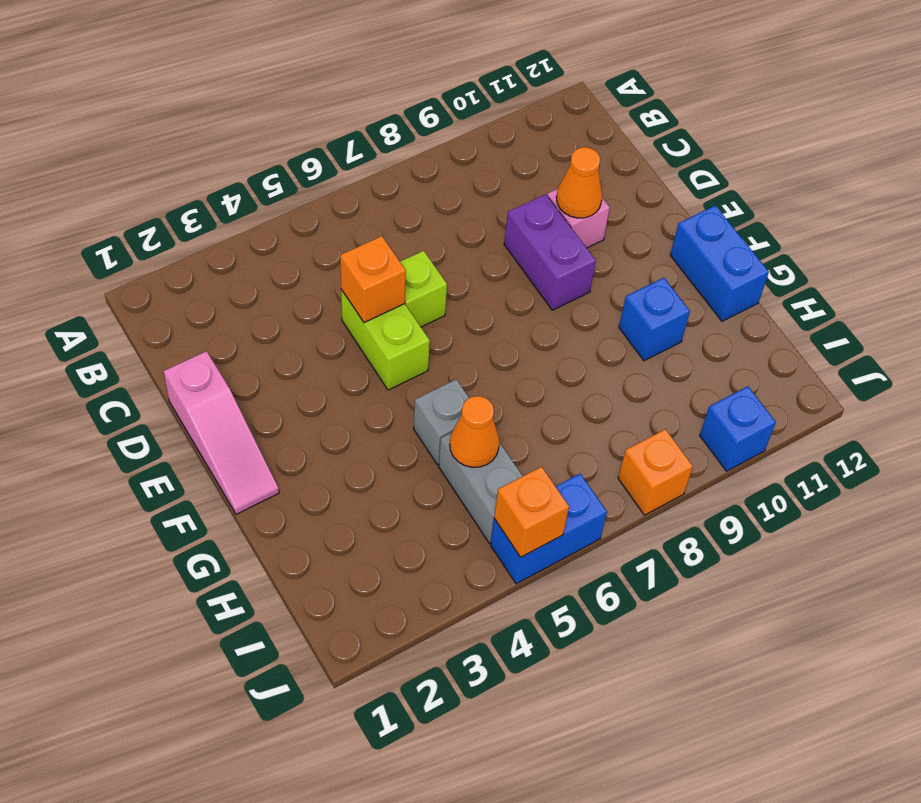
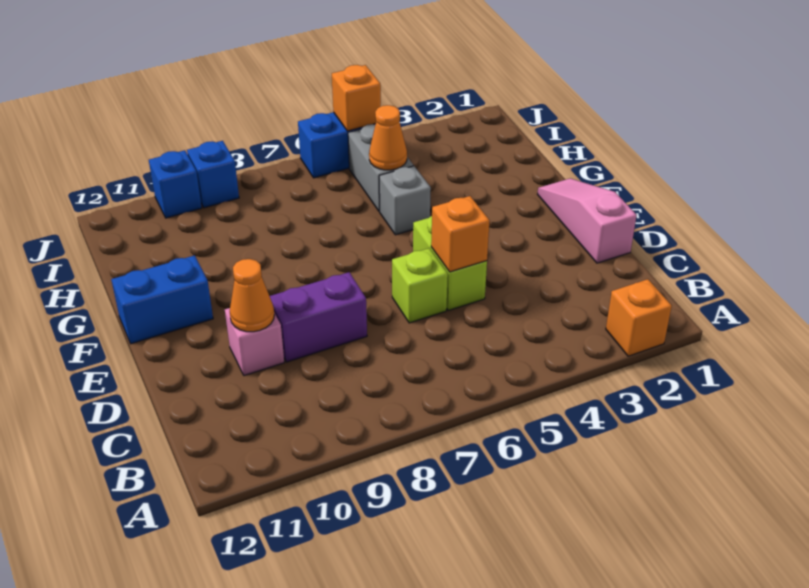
purple 1x2 brick [504,194,596,310] -> purple 1x2 brick turned to [270,272,367,362]
blue 1x2 brick [670,206,769,321] -> blue 1x2 brick turned to [111,255,213,344]
blue 1x1 brick [619,278,690,361] -> blue 1x1 brick moved to [187,141,239,208]
orange 1x1 brick [618,429,693,515] -> orange 1x1 brick moved to [606,279,672,356]

